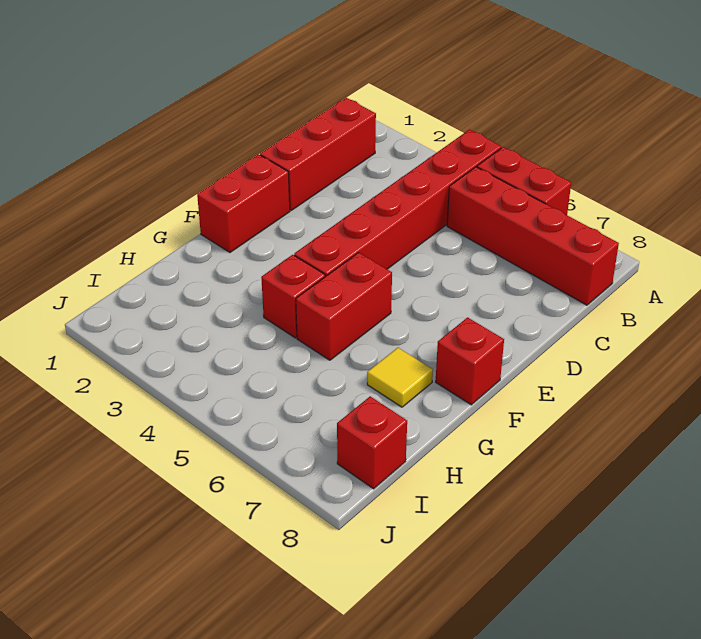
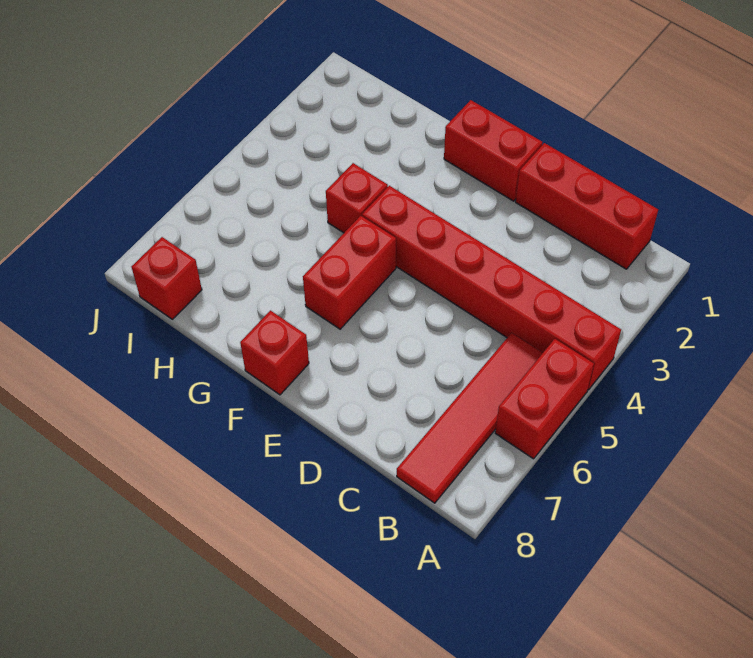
red 1x4 brick [447,167,619,305] -> red 1x4 tile [397,333,542,503]
red 1x2 brick [296,252,392,360] -> red 1x2 brick turned to [303,216,396,329]
yellow 1x1 tile [367,348,433,407] -> none

